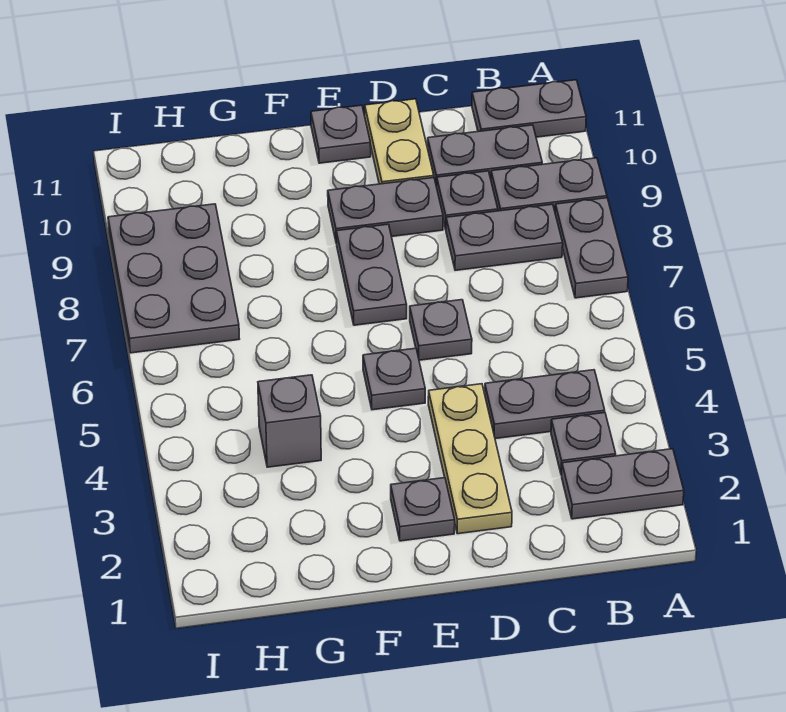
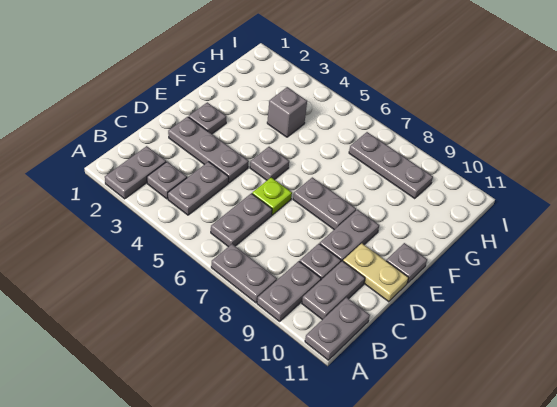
grey 1x2 plate [446,204,563,270] -> grey 1x2 plate moved to [211,193,272,247]
tan 1x3 plate [428,384,512,534] -> grey 1x3 plate [168,117,249,183]
grey 1x1 plate [410,300,472,360] -> lime 1x1 plate [252,178,292,215]
grey 2x3 plate [108,204,239,353] -> grey 1x3 plate [349,132,433,199]

